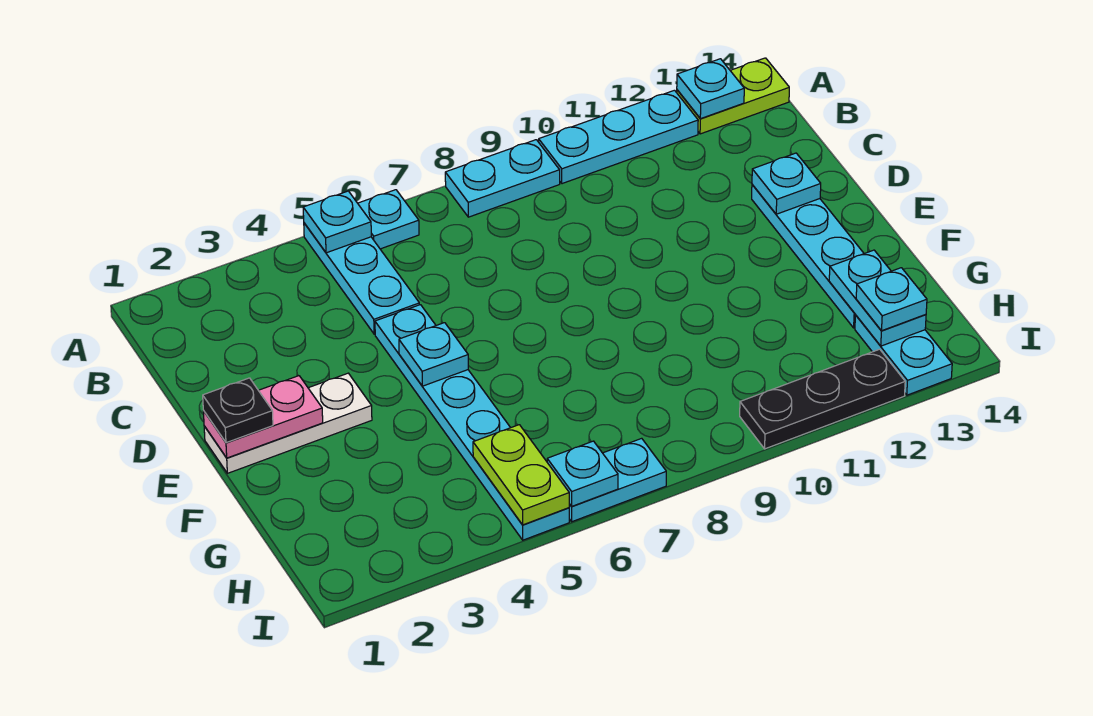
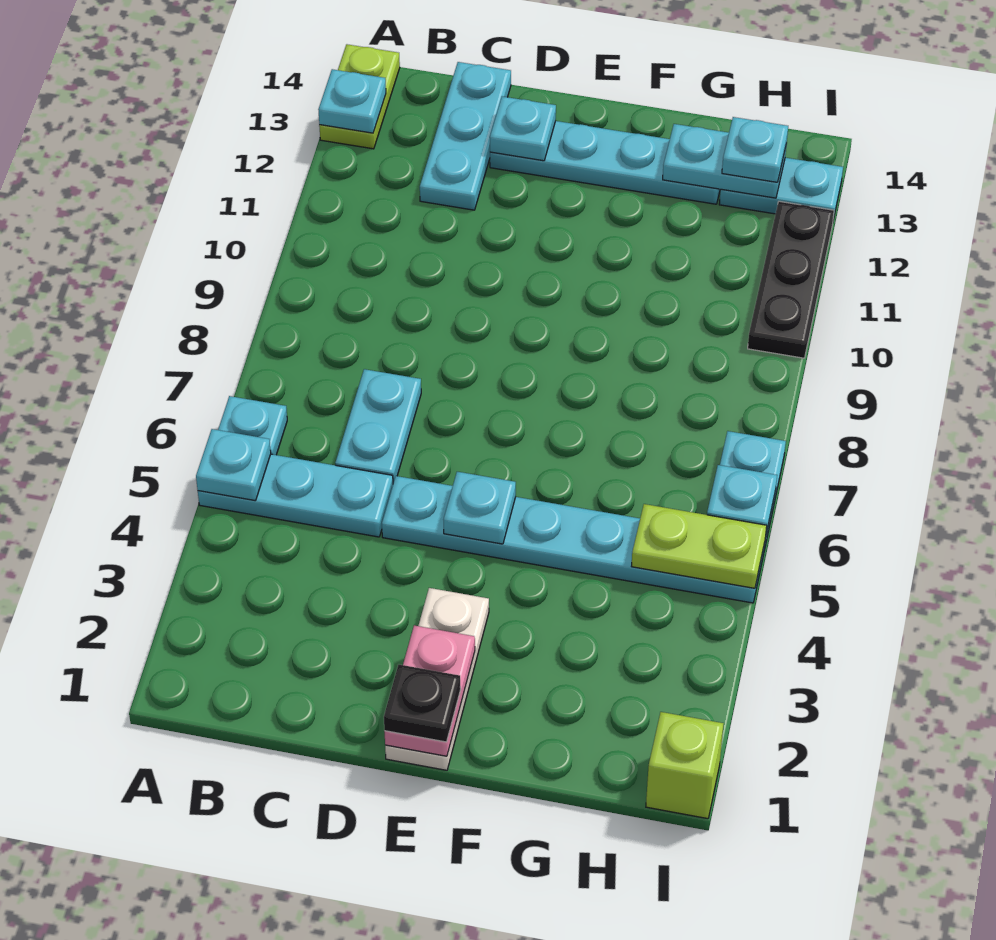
cyan 1x2 plate [445,140,560,217] -> cyan 1x2 plate moved to [335,369,421,483]
cyan 1x3 plate [539,90,698,184] -> cyan 1x3 plate moved to [420,62,511,210]
none -> lime 1x1 brick [646,712,724,819]

